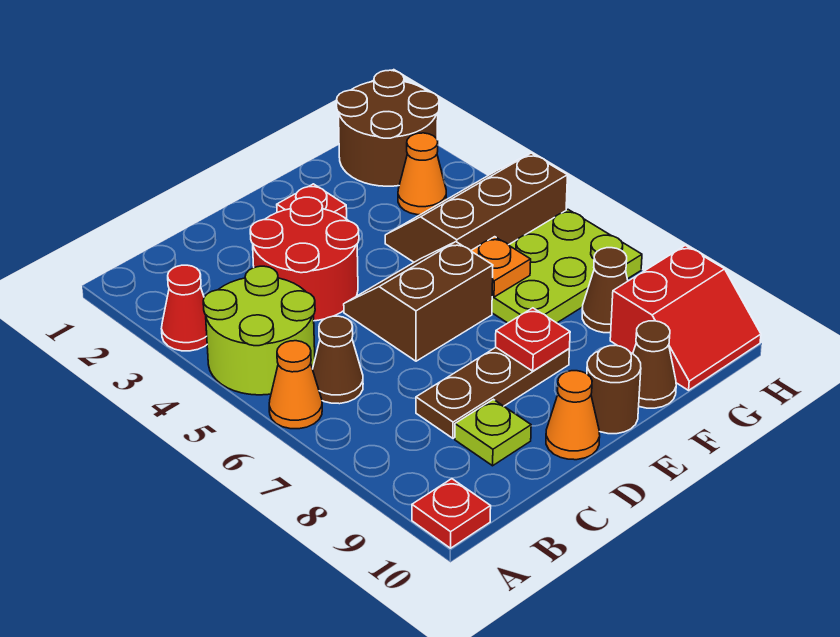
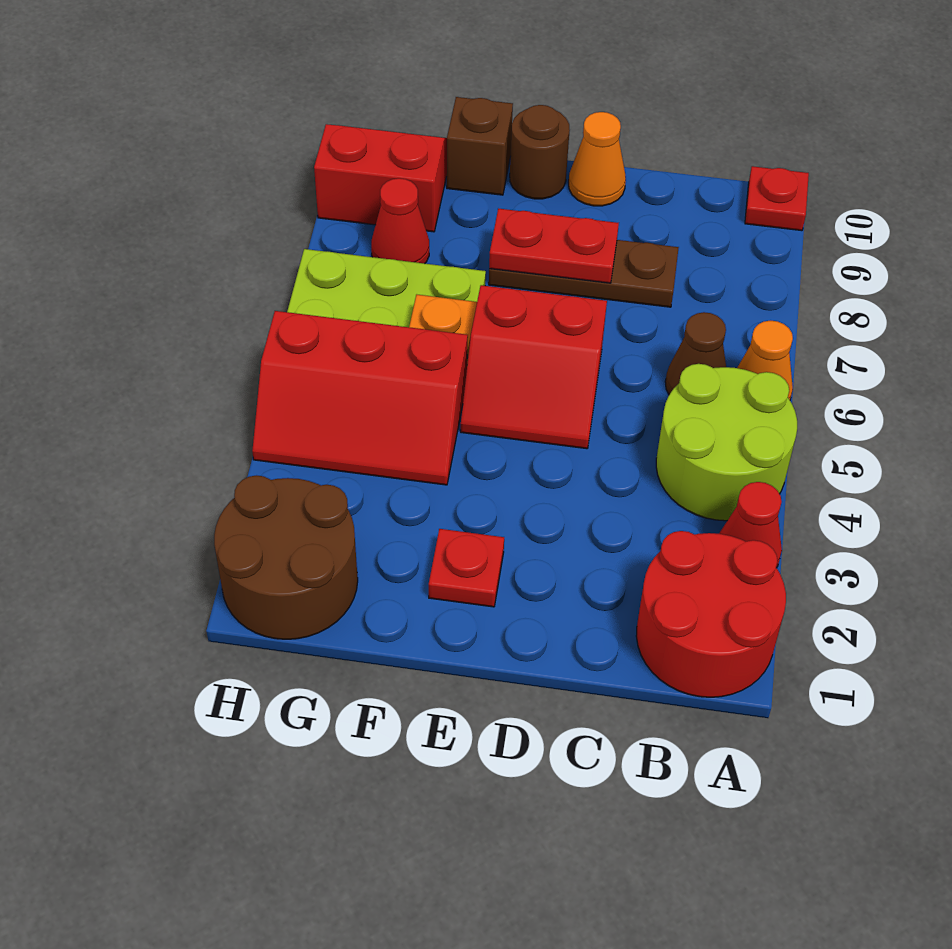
red 2x2 round brick [250,197,359,321] -> red 2x2 round brick moved to [636,531,786,697]
lime 1x1 plate [455,399,531,466] -> none
brown 2x2 slope [344,242,493,361] -> red 2x2 slope [461,285,607,449]
red 1x1 plate [496,308,570,371] -> red 1x2 plate [489,209,619,283]
brown 2x3 slope [385,153,568,262] -> red 2x3 slope [252,311,468,485]
brown 1x1 cone [633,321,676,408] -> brown 1x1 brick [447,97,513,195]
orange 1x1 cone [398,133,446,215] -> none
brown 1x1 cone [582,248,628,333] -> red 1x1 cone [371,178,429,263]

